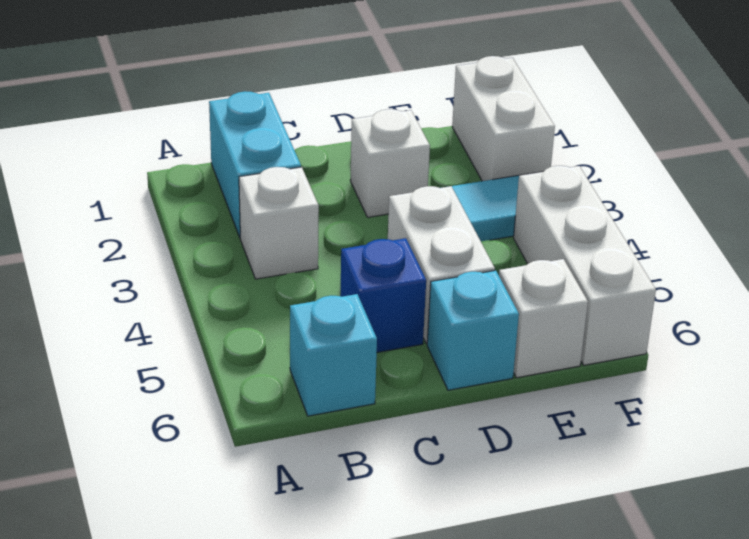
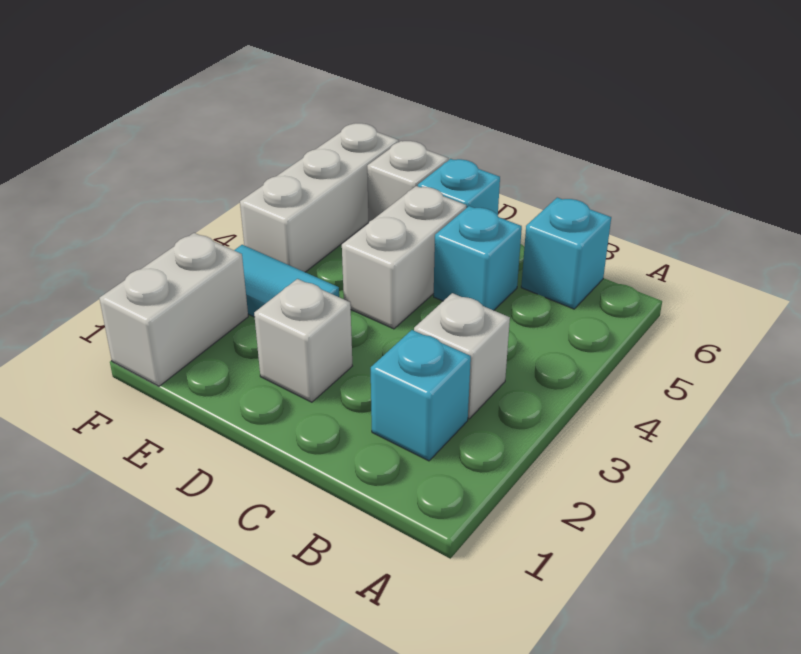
cyan 1x2 brick [209,91,301,237] -> cyan 1x1 brick [371,330,471,461]
blue 1x1 brick [340,238,426,352] -> cyan 1x1 brick [434,206,522,310]

